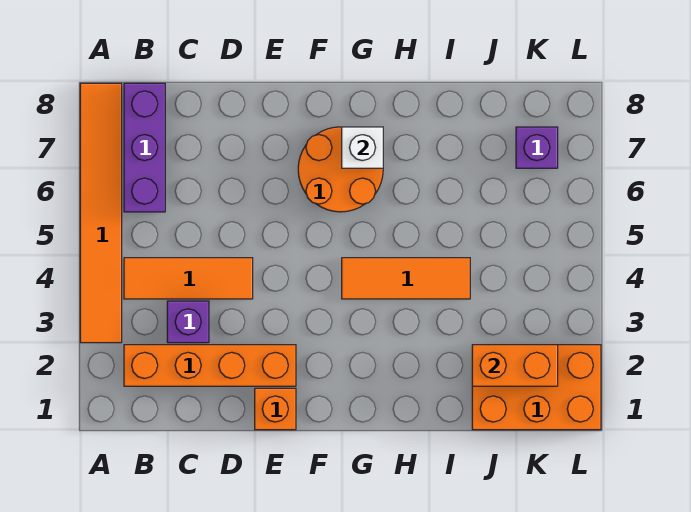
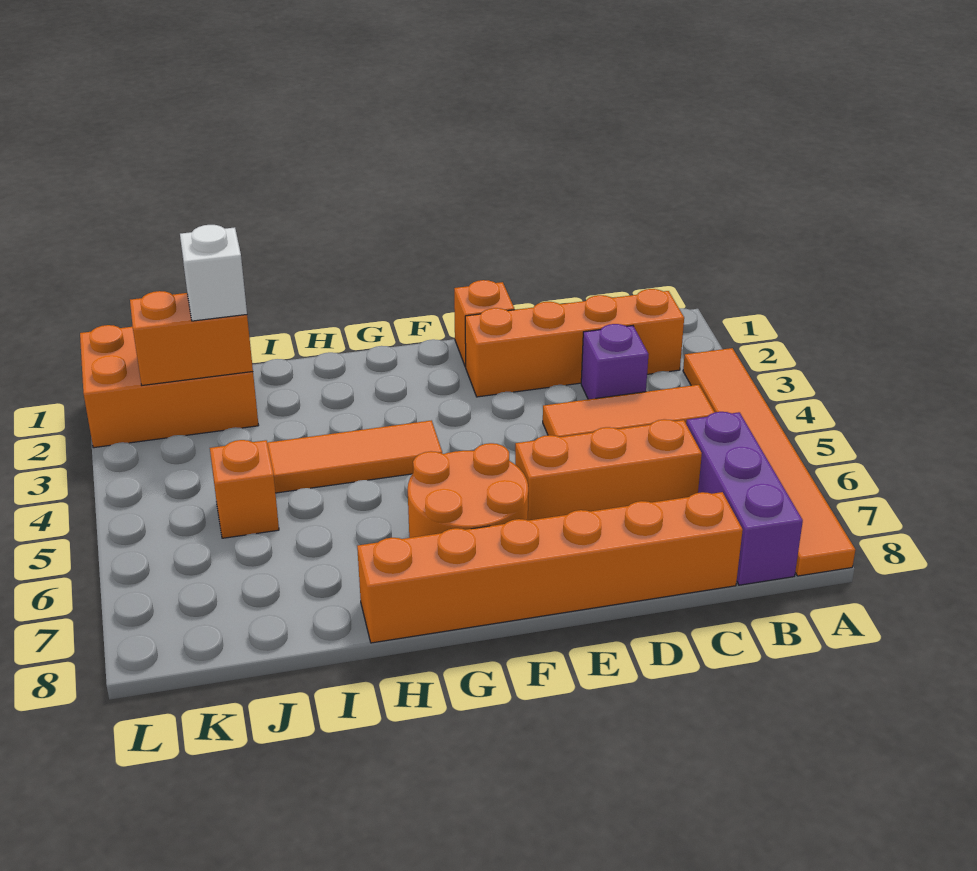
none -> orange 1x3 brick [515,419,702,520]
none -> orange 1x6 brick [357,492,743,643]
white 1x1 brick [342,127,383,168] -> white 1x1 brick moved to [180,225,247,321]
none -> orange 1x1 brick [210,440,279,538]
purple 1x1 brick [516,127,558,168] -> none

